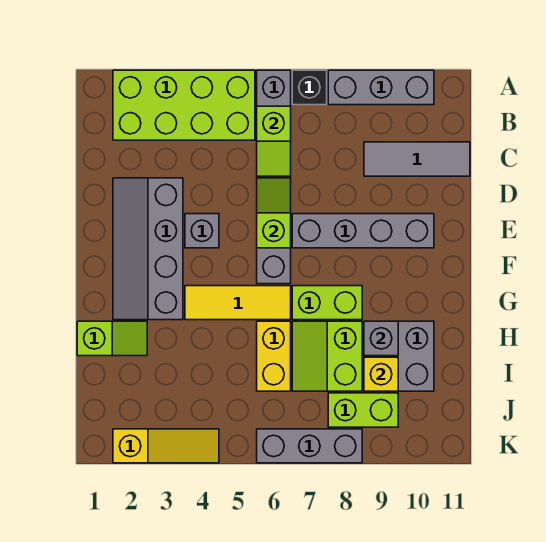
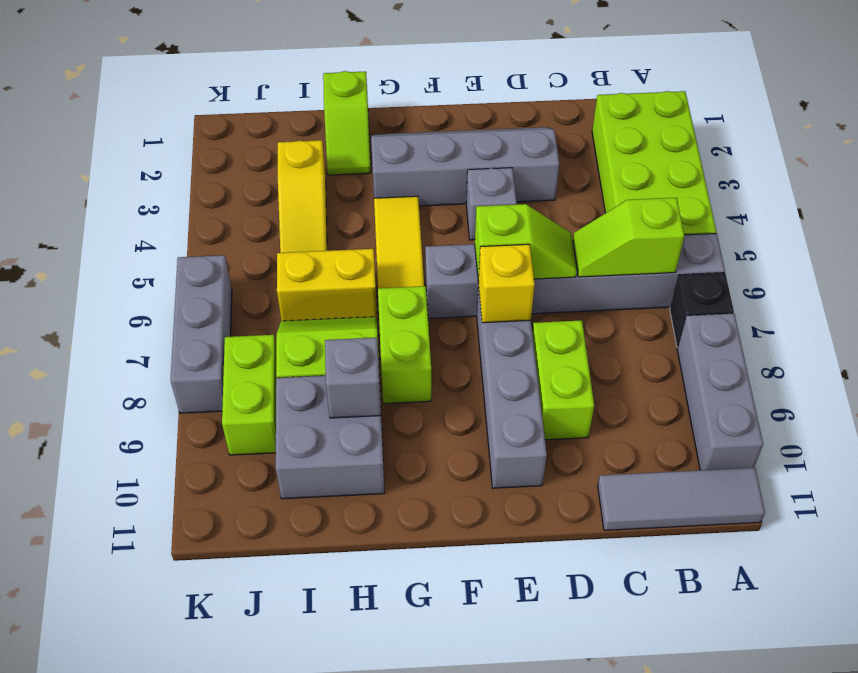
grey 1x3 tile [364,142,470,176] -> grey 1x3 tile turned to [598,468,765,530]
none -> lime 1x2 brick [532,320,594,440]
yellow 1x1 brick [364,357,398,391] -> yellow 1x1 brick moved to [478,244,535,323]
yellow 1x3 slope [113,429,219,463] -> yellow 1x3 slope moved to [278,140,327,253]

